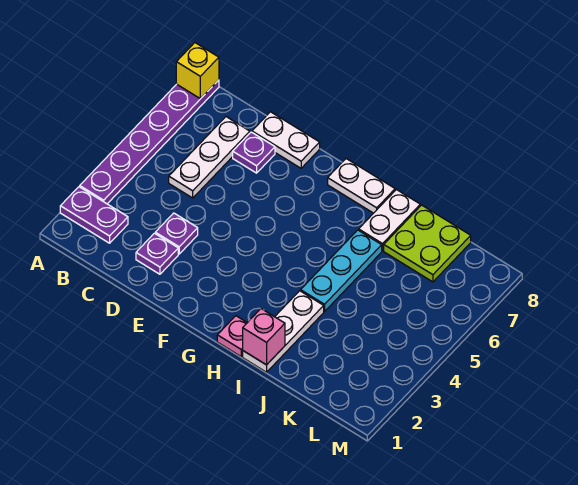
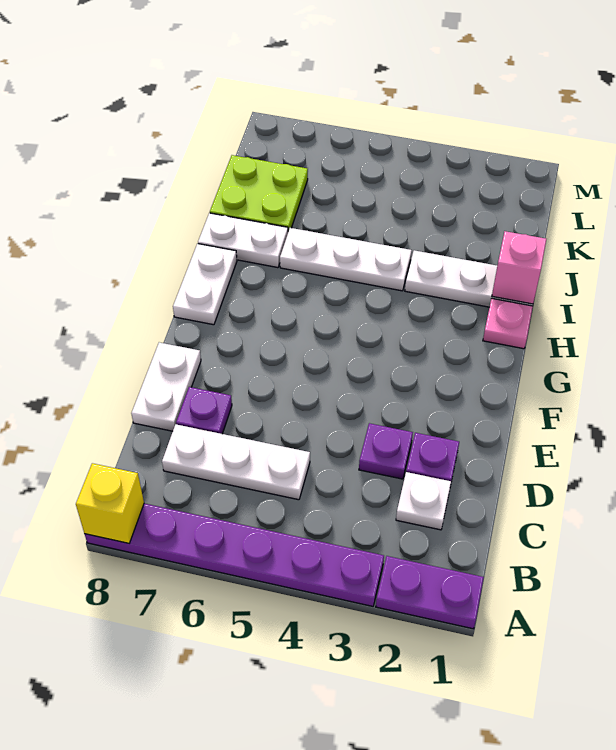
purple 1x2 plate [60,187,128,243] -> purple 1x2 plate turned to [376,556,484,629]
none -> white 1x1 plate [396,472,451,530]
cyan 1x3 plate [301,230,382,312] -> white 1x3 plate [280,228,412,291]

